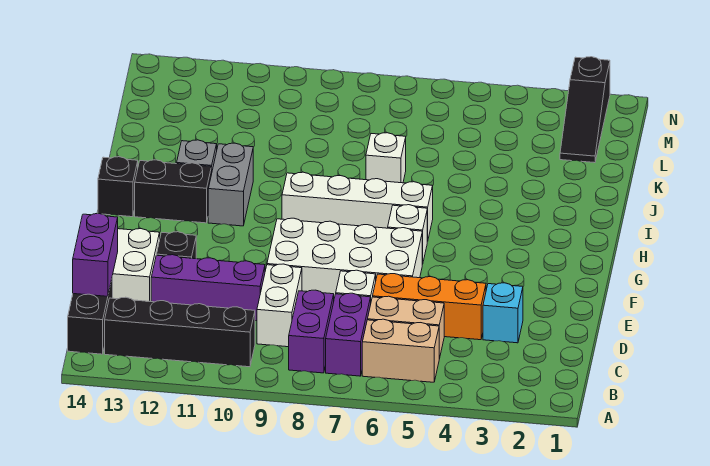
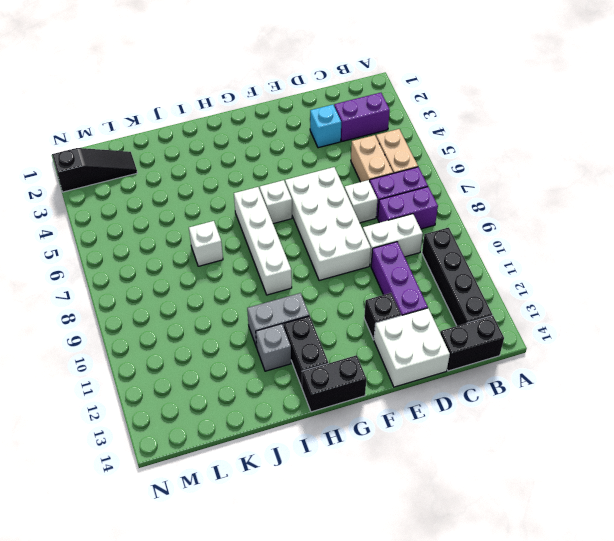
purple 1x2 brick [73,214,118,296] -> purple 1x2 brick moved to [334,93,390,141]
orange 1x3 brick [373,274,486,340] -> none
black 1x1 brick [98,157,138,217] -> black 1x2 brick [302,355,366,412]

